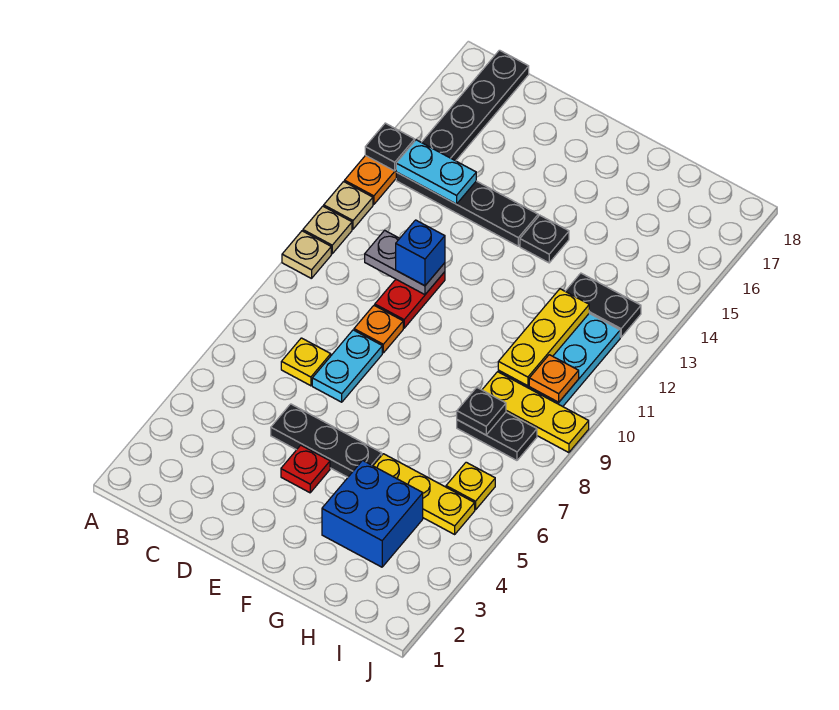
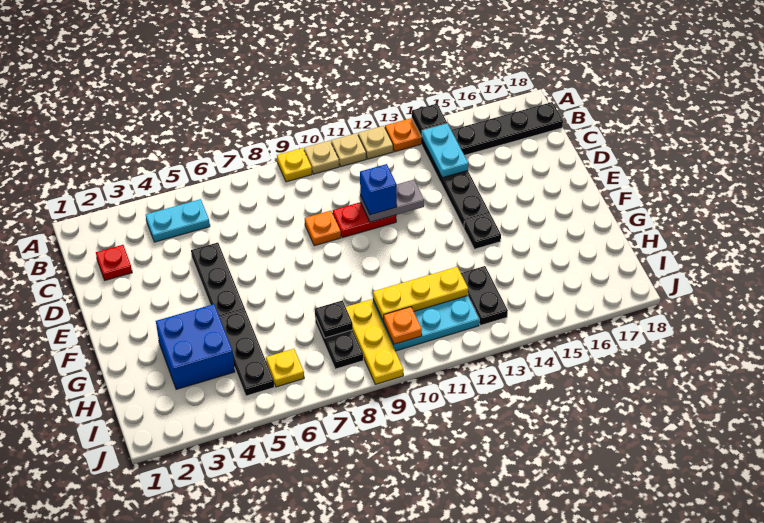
yellow 1x1 plate [281,338,331,386] -> yellow 1x1 plate moved to [277,148,312,182]
grey 1x2 plate [365,230,445,295] -> grey 1x2 plate turned to [360,180,424,222]
cyan 1x2 plate [312,330,382,402] -> cyan 1x2 plate moved to [146,199,210,242]
red 1x1 plate [281,445,330,493] -> red 1x1 plate moved to [96,245,132,280]
yellow 1x3 plate [373,454,475,534] -> black 1x3 plate [220,310,274,396]

